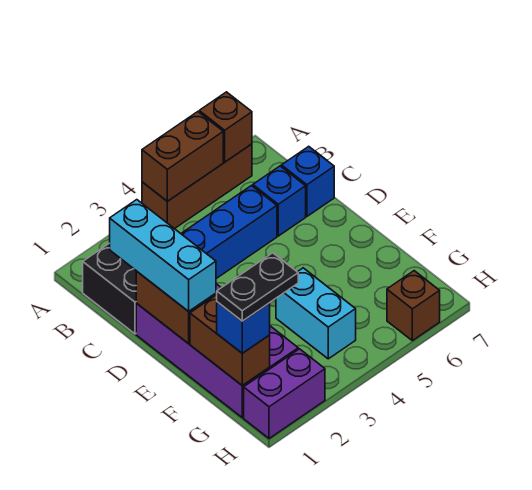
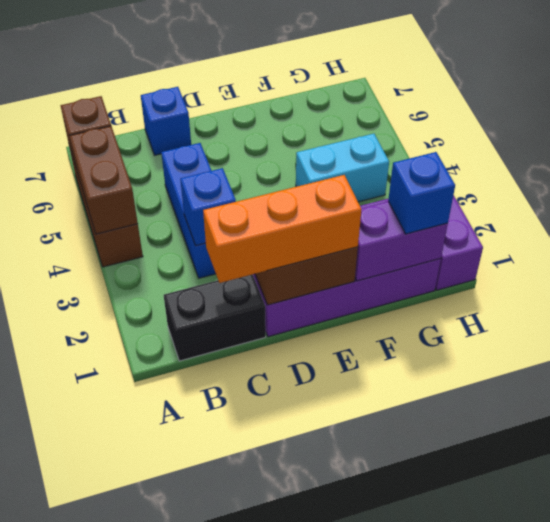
cyan 1x3 brick [110,200,216,311] -> orange 1x3 brick [203,175,362,283]
blue 1x1 brick [253,166,306,236] -> blue 1x1 brick moved to [180,168,236,246]
brown 1x2 brick [190,295,270,386] -> purple 1x2 brick [355,201,448,281]
black 1x2 plate [217,253,298,321] -> none
brown 1x1 brick [387,271,440,341] -> none

